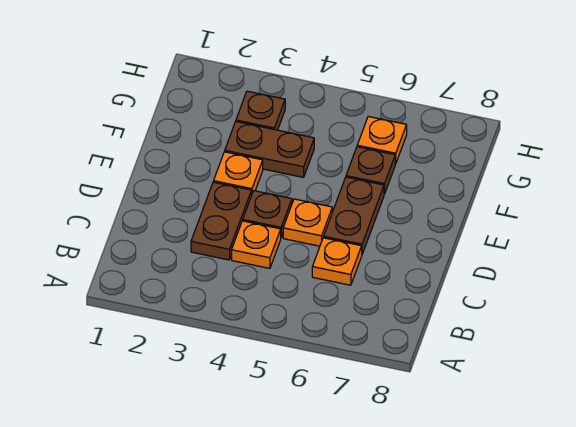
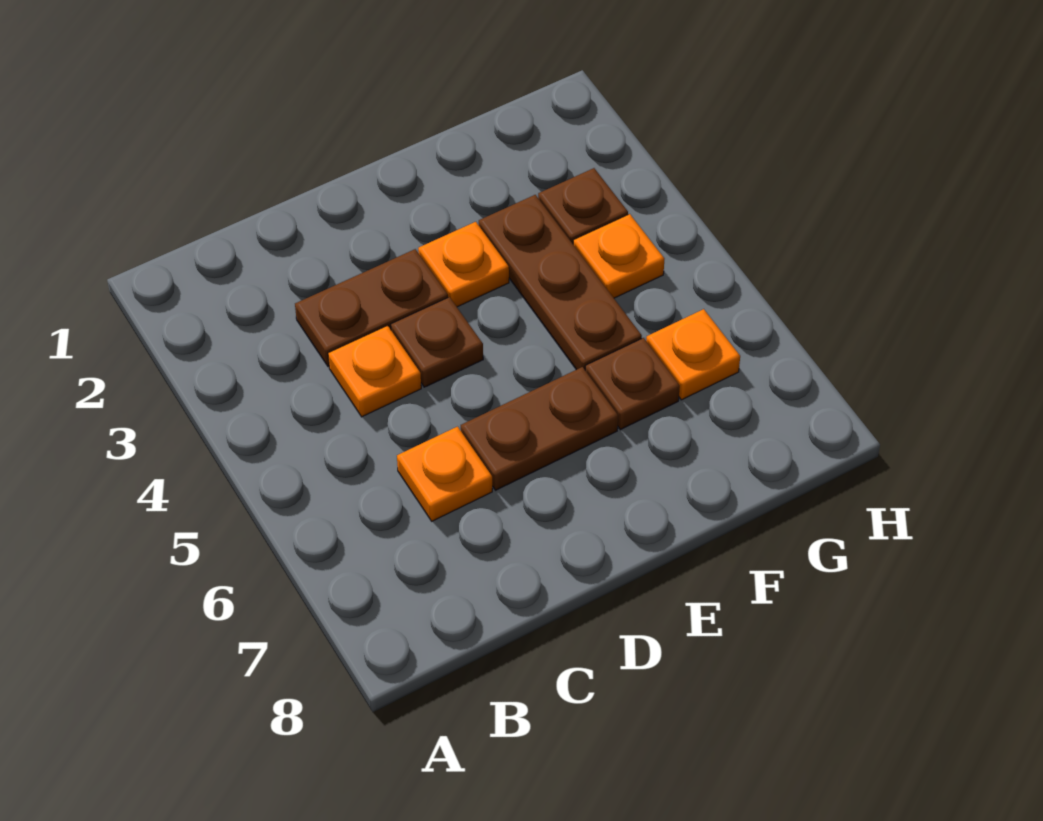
orange 1x1 plate [283,199,332,246] -> orange 1x1 plate moved to [573,214,664,298]
brown 1x2 plate [225,122,314,177] -> brown 1x3 plate [479,195,642,370]

